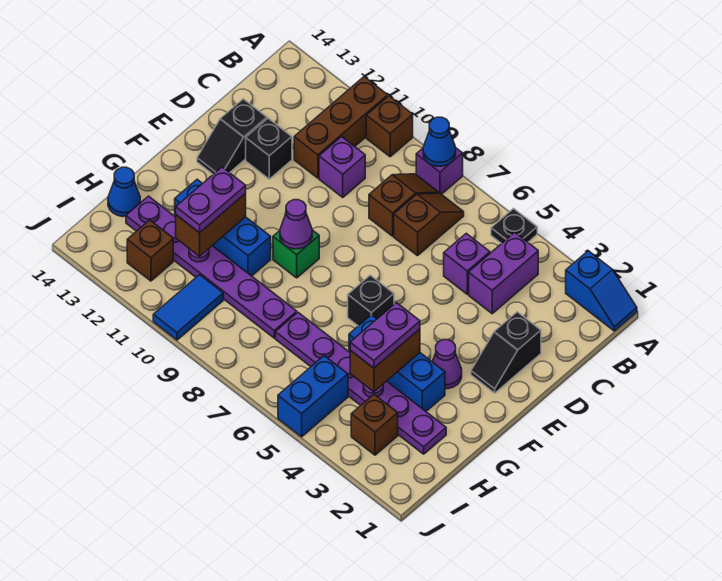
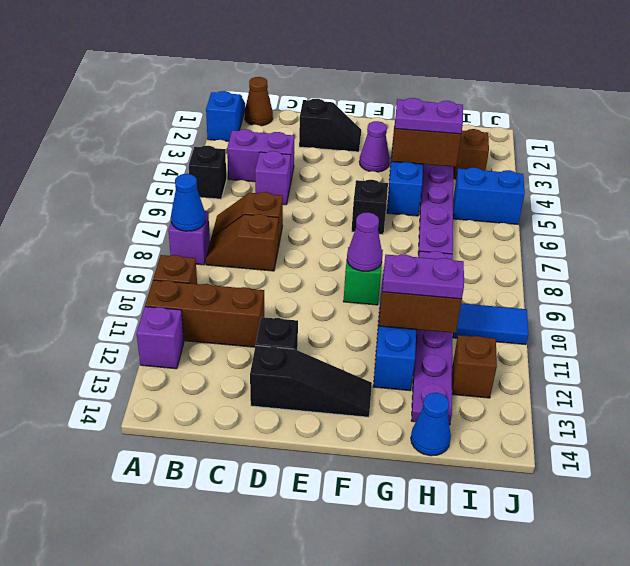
black 1x1 plate [491,209,537,244] -> black 1x1 brick [189,146,226,199]
none -> brown 1x1 cone [245,77,273,126]
purple 1x1 brick [319,137,365,197] -> purple 1x1 brick moved to [136,307,184,369]
black 1x2 slope [197,99,267,174] -> black 1x3 slope [250,346,372,417]

